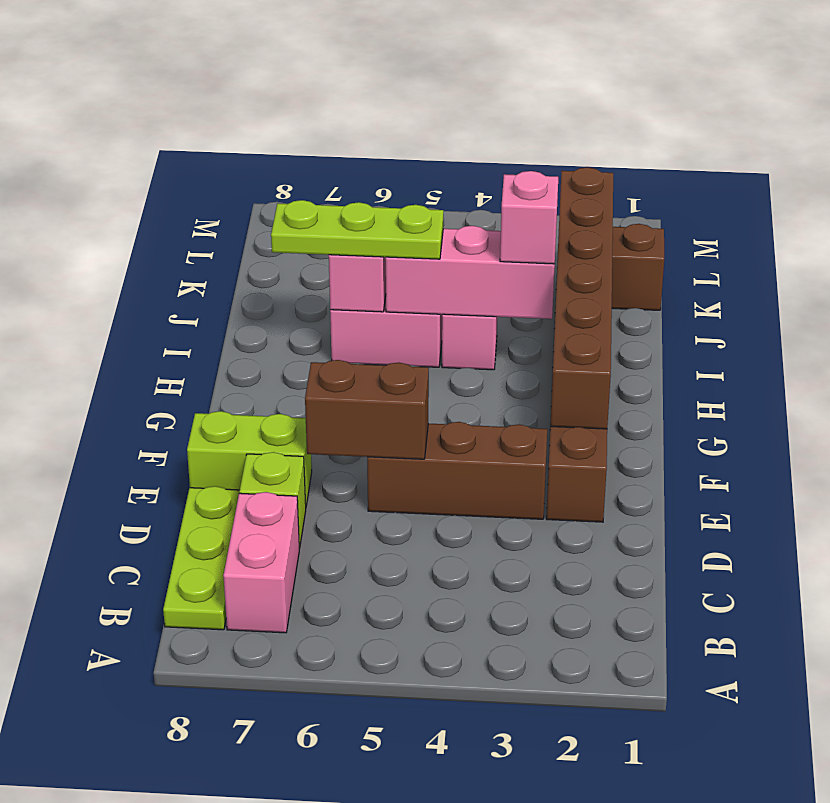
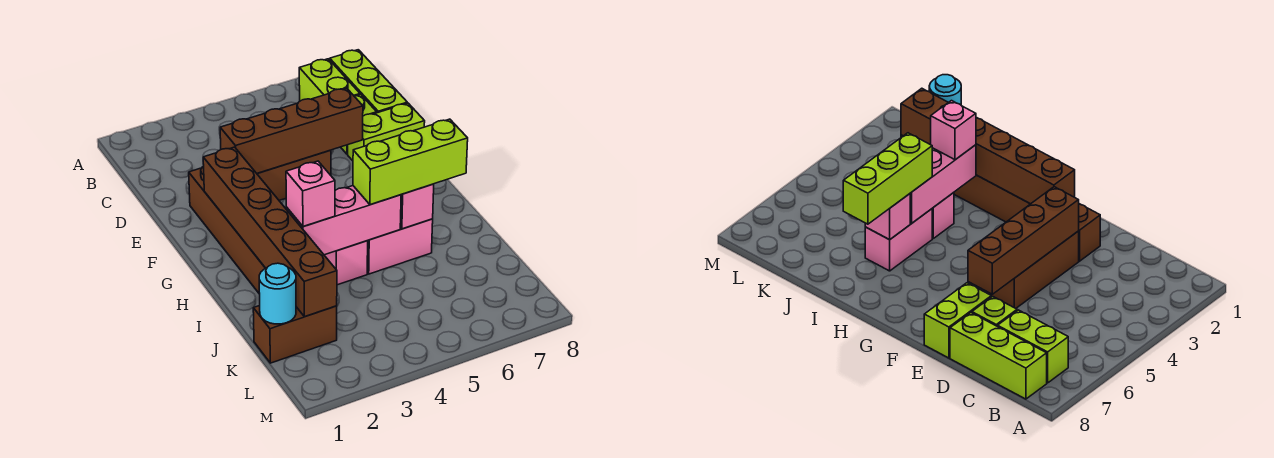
pink 1x2 brick [223,492,299,633] -> lime 1x2 brick [299,59,360,101]
lime 1x3 plate [163,486,240,630] -> lime 1x3 brick [330,50,407,113]
brown 1x2 brick [305,360,429,459] -> brown 1x4 brick [220,88,363,173]
lime 1x3 plate [271,200,443,259] -> lime 1x3 brick [353,119,468,205]
none -> cyan 1x1 round brick [259,263,296,324]

